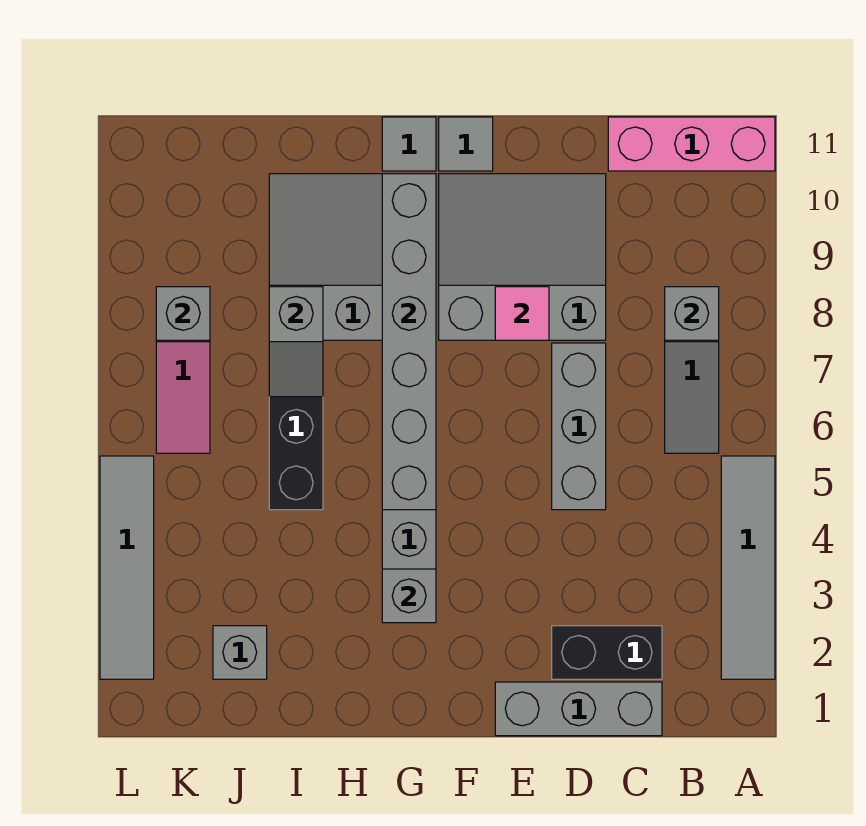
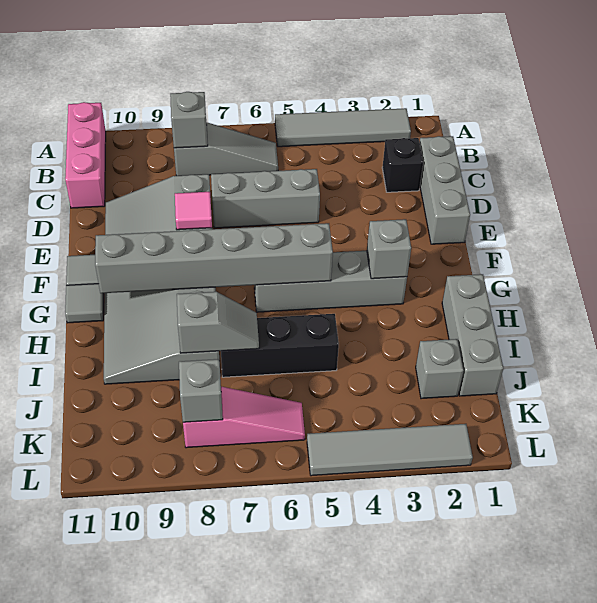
black 1x2 brick [552,626,662,679] -> black 1x1 brick [382,138,423,192]
none -> grey 1x3 brick [442,274,503,396]

